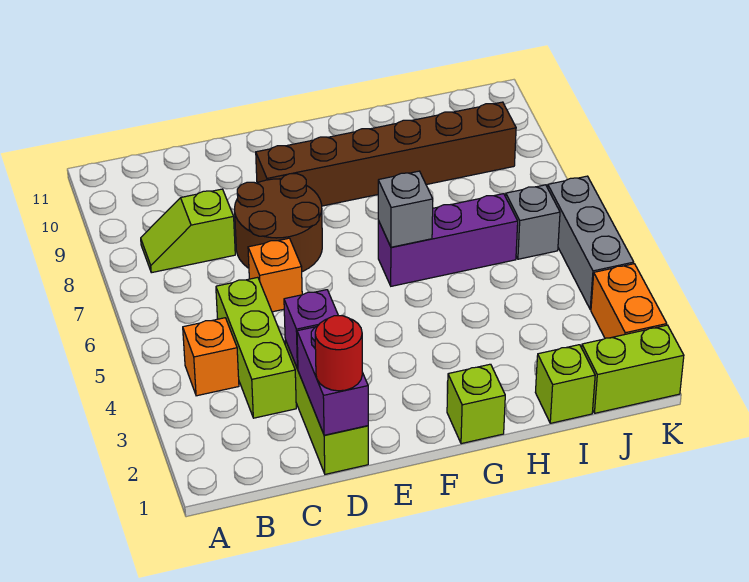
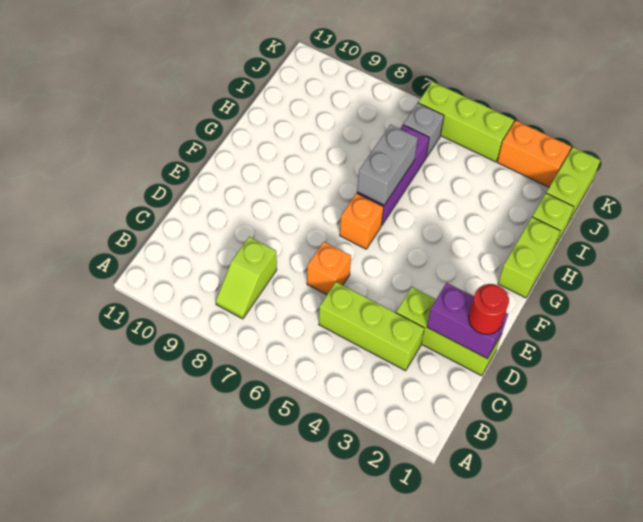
orange 1x1 brick [183,318,239,396] -> orange 1x1 brick moved to [340,193,384,249]
purple 1x1 brick [284,290,338,369] -> none
brown 2x2 round brick [235,174,322,272] -> none
brown 1x6 brick [256,102,516,206] -> none
lime 1x1 brick [447,364,505,444] -> lime 1x2 brick [498,217,560,298]
grey 1x1 brick [378,171,433,247] -> grey 1x2 brick [357,125,418,205]
grey 1x3 brick [548,176,634,310] -> lime 1x3 brick [418,82,514,162]

